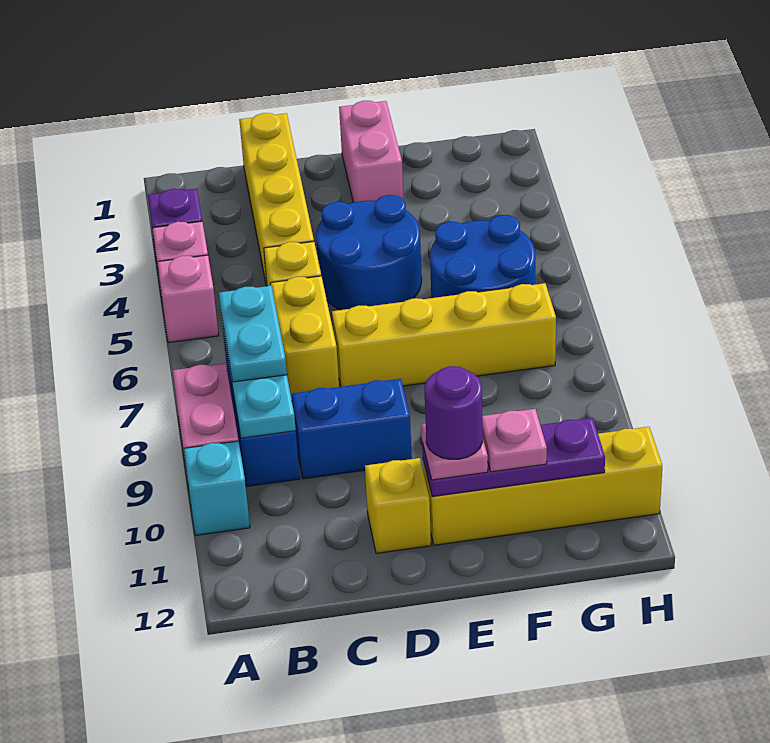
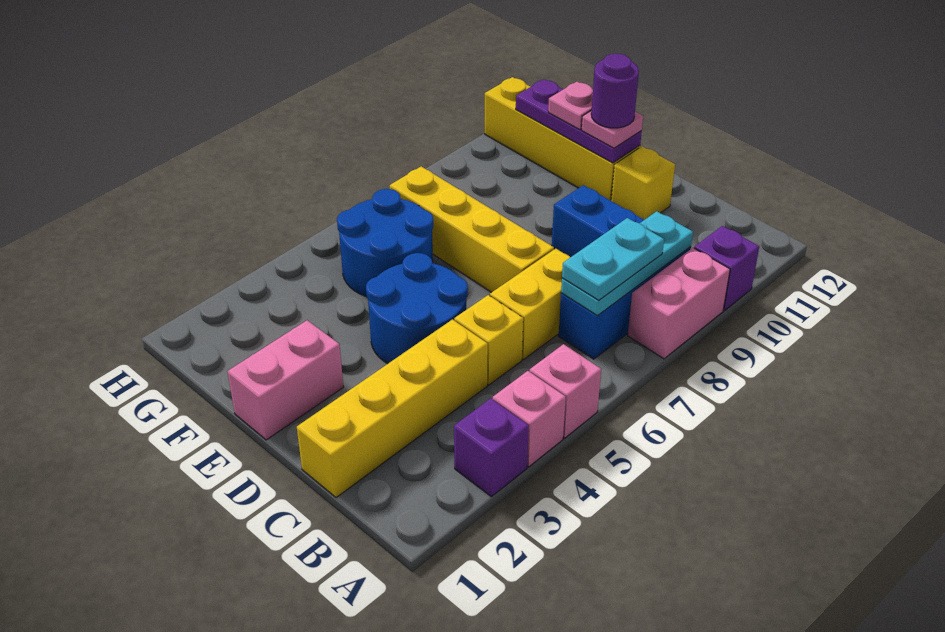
cyan 1x1 brick [184,441,250,535] -> purple 1x1 brick [694,226,759,310]

